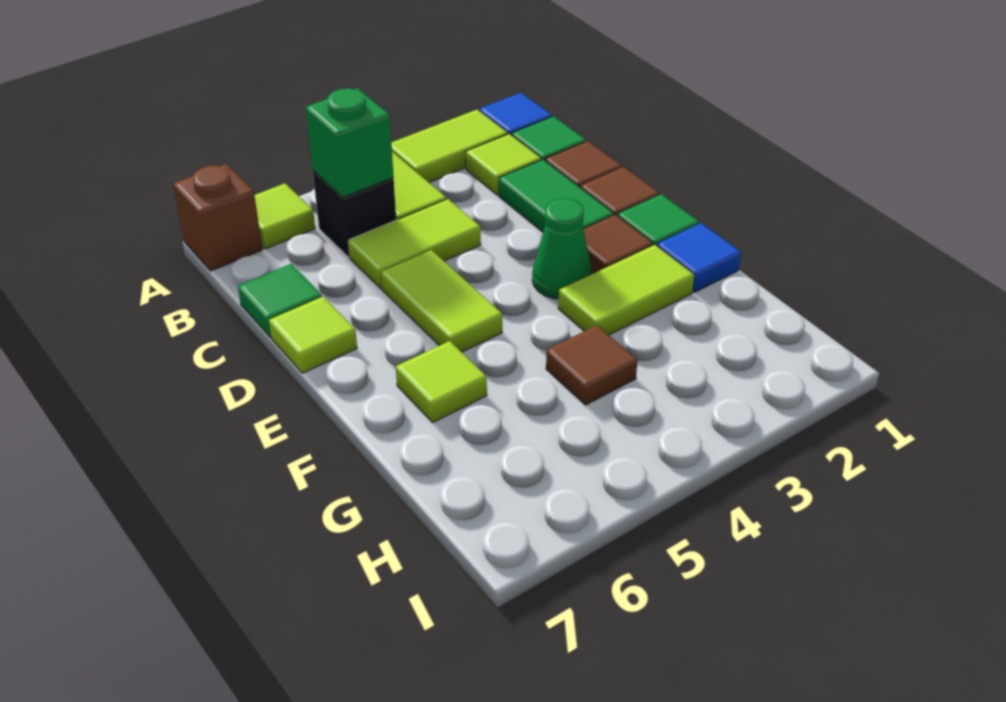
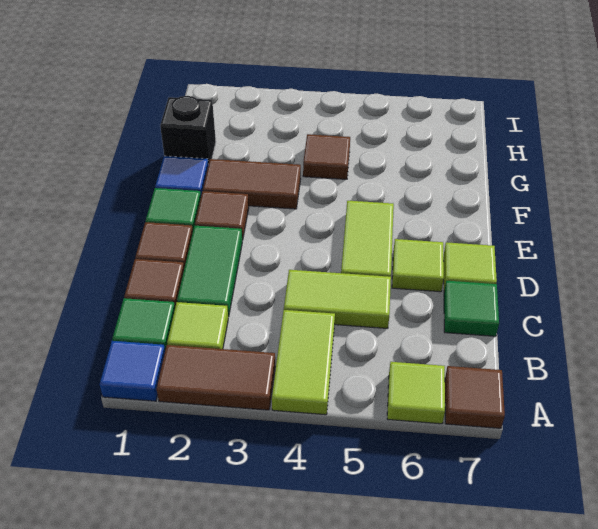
lime 1x2 tile [391,110,508,183] -> brown 1x2 tile [157,345,275,410]
brown 1x1 brick [173,164,263,271] -> brown 1x1 tile [445,366,505,428]
black 1x1 brick [313,171,396,257] -> black 1x1 brick moved to [160,96,216,165]
green 1x1 brick [306,88,394,197] -> none
green 1x1 cone [532,199,592,299] -> none
lime 1x2 tile [558,245,694,335] -> brown 1x2 tile [203,159,301,209]
lime 1x1 tile [396,341,487,422] -> lime 1x1 tile moved to [392,239,444,292]

